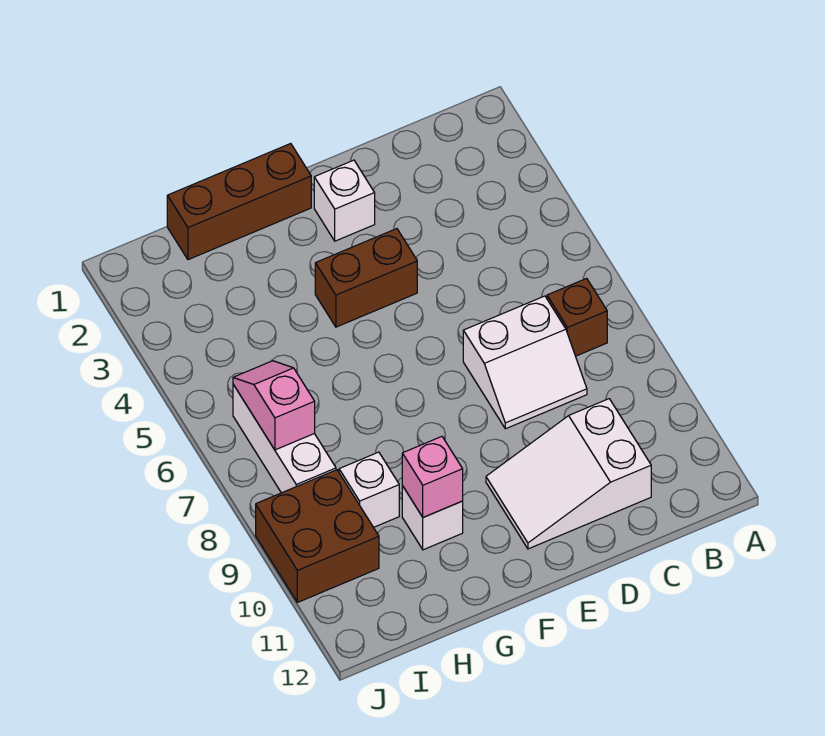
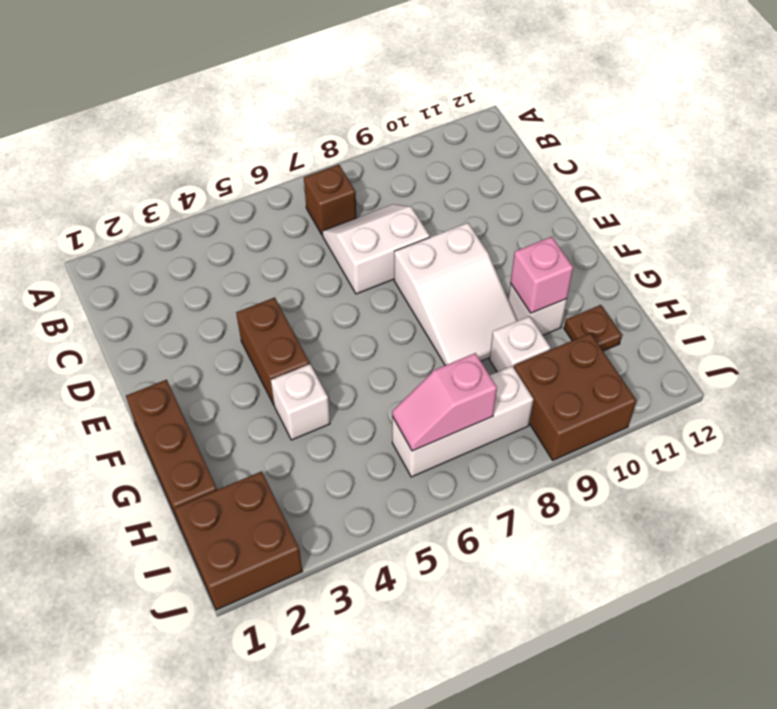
white 2x2 slope [463,296,587,429] -> white 2x2 slope turned to [322,204,430,294]
white 2x3 slope [486,399,651,549] -> white 2x3 slope moved to [394,223,517,365]
white 1x1 brick [314,160,375,241] -> white 1x1 brick moved to [271,364,330,440]
none -> brown 1x1 plate [564,305,622,351]
none -> brown 2x2 brick [175,471,302,610]

